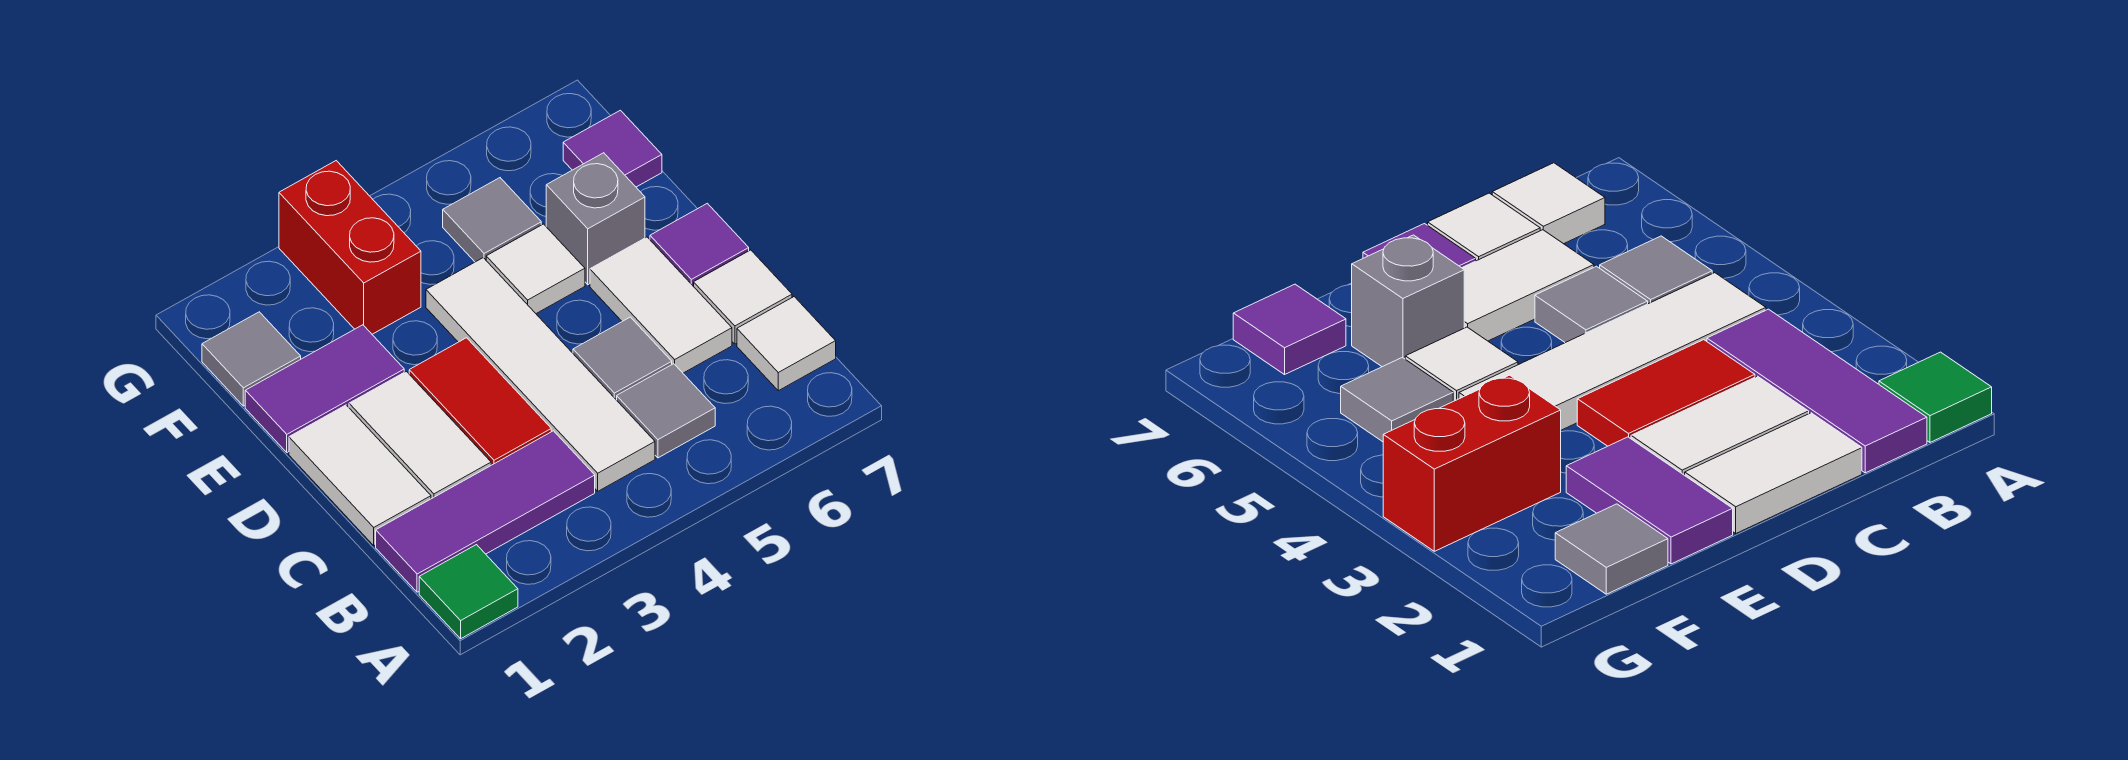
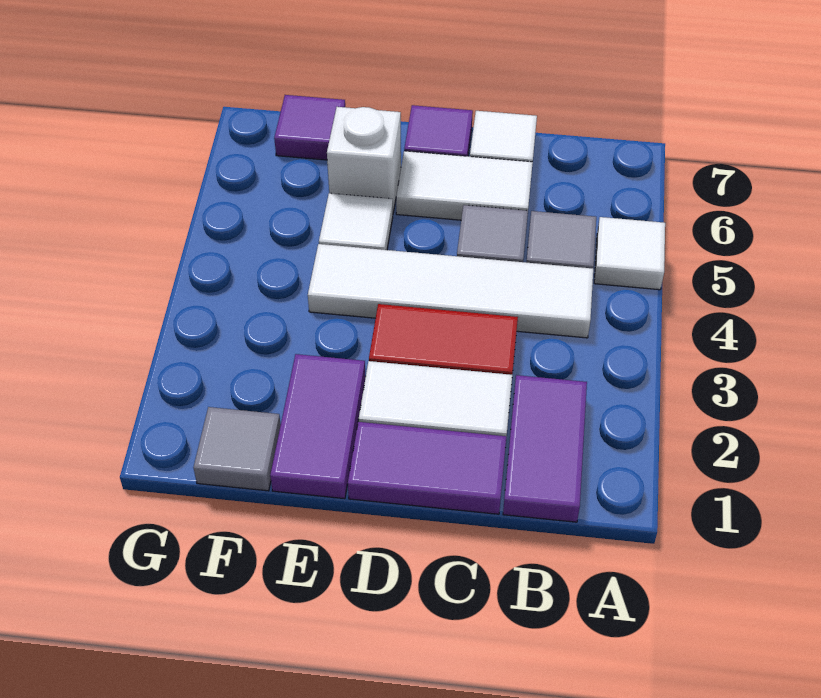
green 1x1 tile [419,545,518,639] -> none
purple 1x3 tile [376,431,595,592] -> purple 1x2 tile [503,375,587,522]
white 1x1 tile [737,297,836,391] -> white 1x1 tile moved to [594,217,665,290]
white 1x2 tile [289,405,431,545] -> purple 1x2 tile [348,422,507,514]
grey 1x1 brick [546,153,645,285] -> white 1x1 brick [327,107,401,212]
red 1x2 brick [279,161,421,334] -> none
grey 1x1 tile [443,178,541,262] -> none

